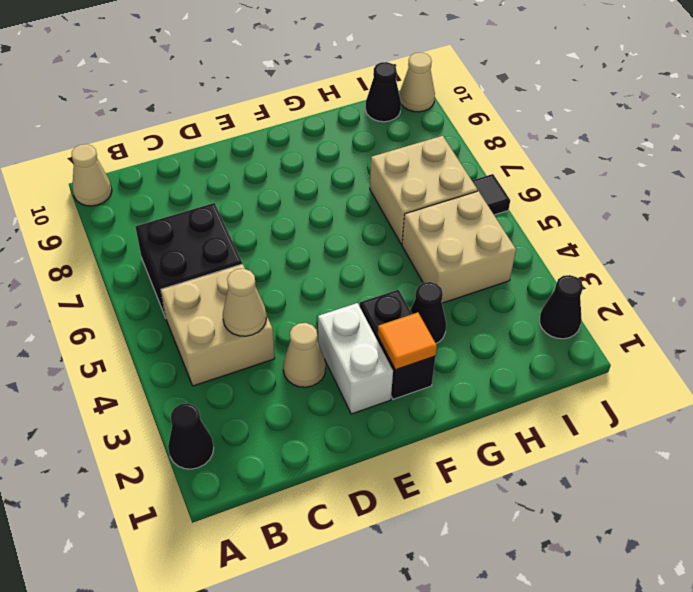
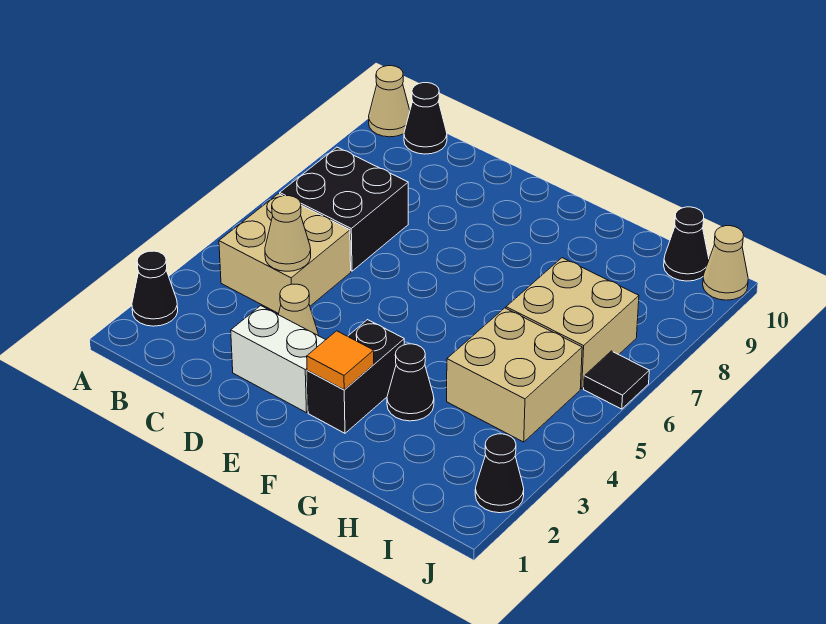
none -> black 1x1 cone [404,83,447,154]
white 1x2 brick [318,303,393,414] -> white 1x2 brick turned to [231,306,325,413]

